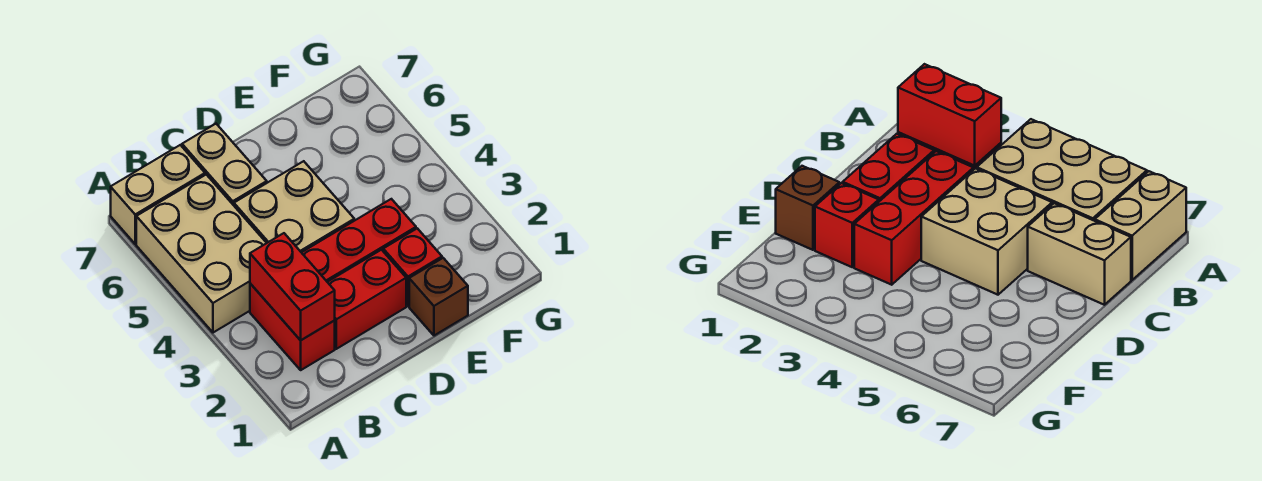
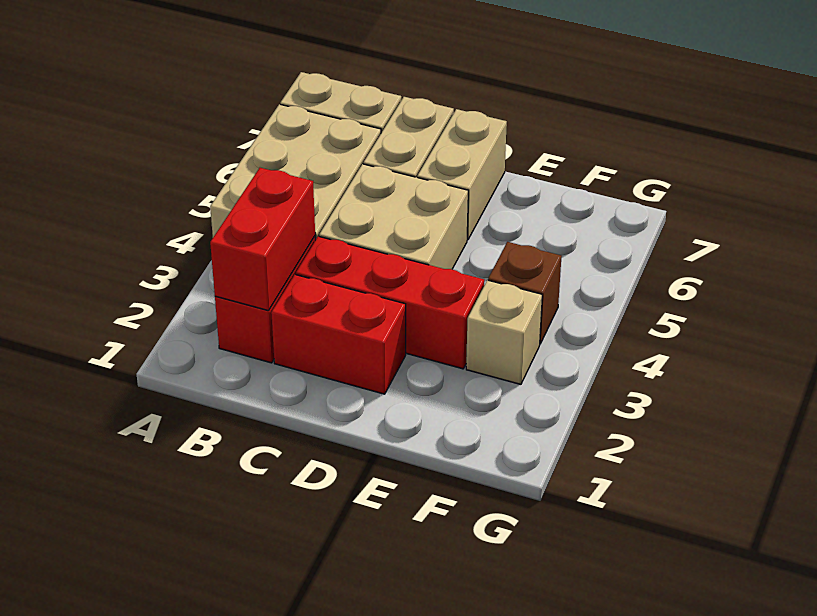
none -> tan 1x2 brick [417,109,507,240]
brown 1x1 brick [409,258,468,336] -> brown 1x1 brick moved to [488,242,562,344]
red 1x1 brick [383,228,442,306] -> none
none -> tan 1x1 brick [466,280,542,384]

